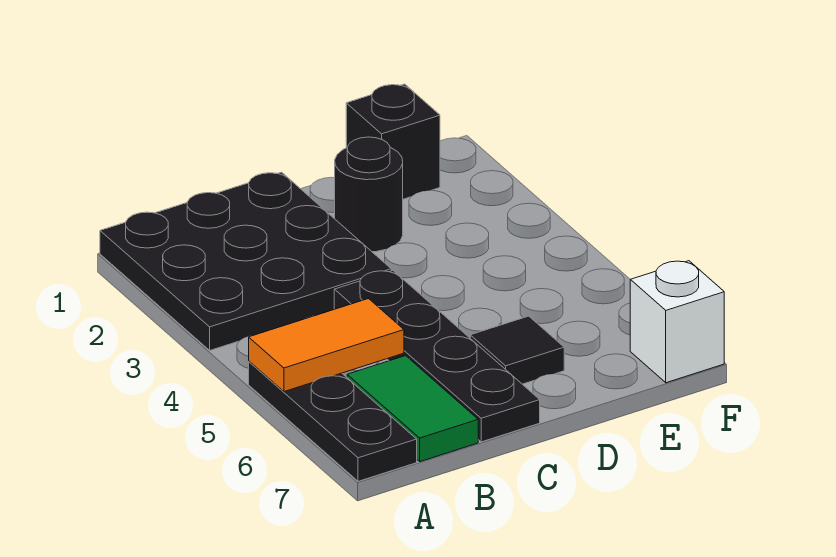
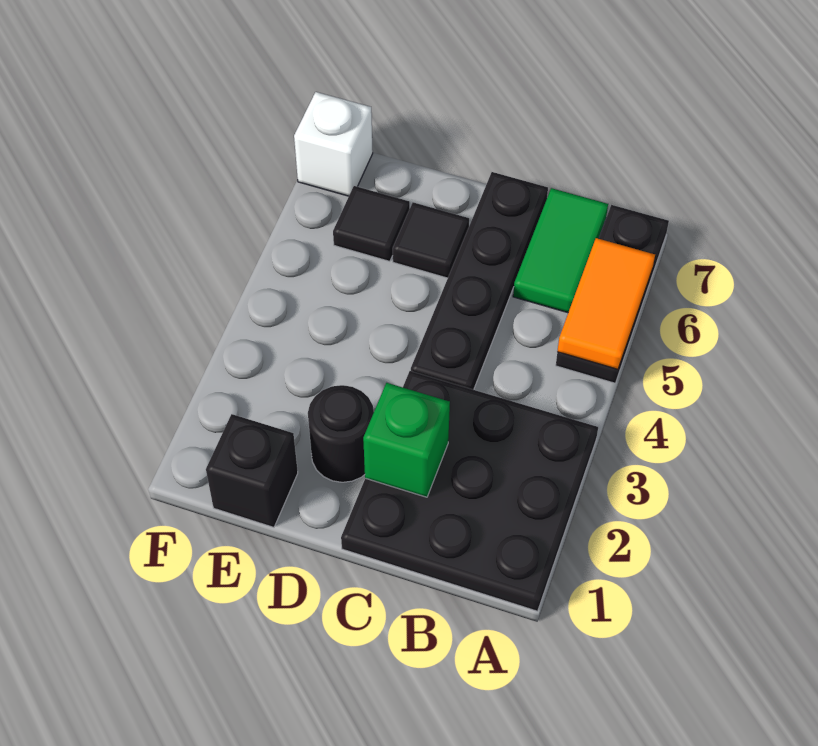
orange 1x2 tile [249,299,404,392] -> orange 1x2 tile turned to [557,238,655,369]
none -> green 1x1 brick [363,383,450,497]
none -> black 1x1 tile [333,186,410,261]

